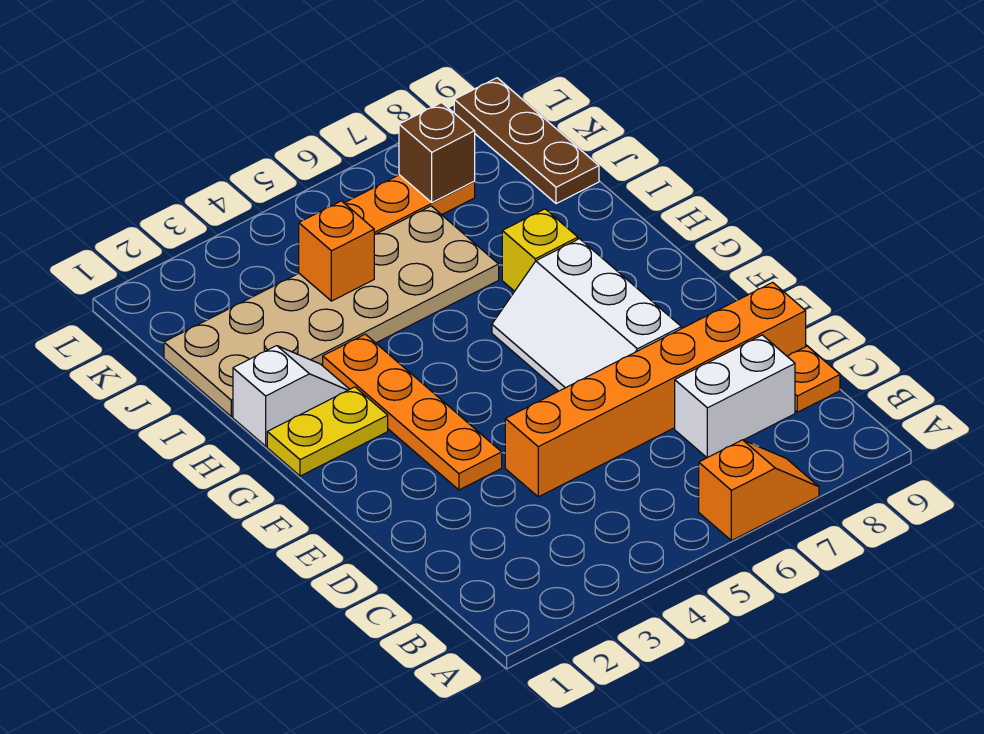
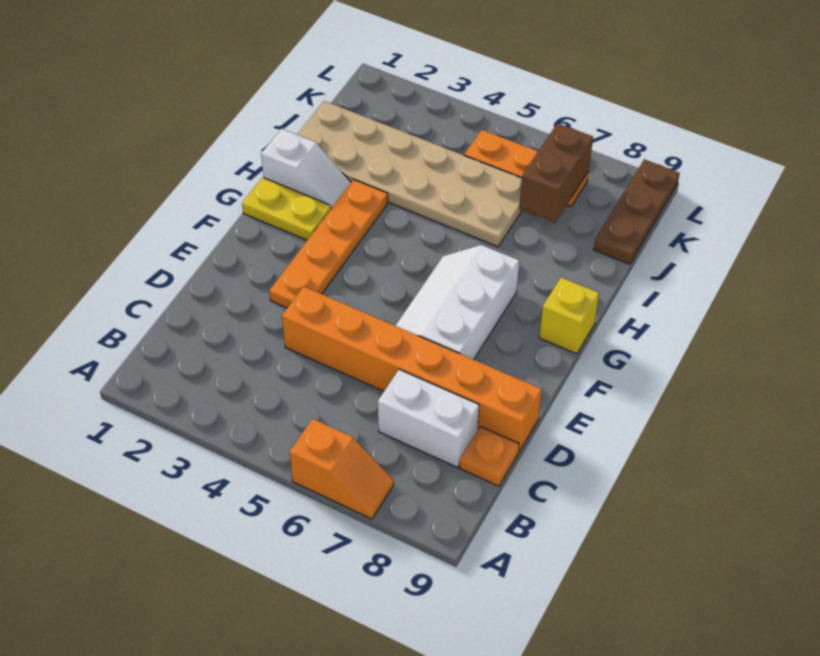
yellow 1x1 brick [502,209,578,291] -> yellow 1x1 brick moved to [539,277,599,354]
orange 1x1 brick [299,201,374,301] -> none
brown 1x1 brick [399,103,475,202] -> brown 1x2 brick [519,123,593,223]

